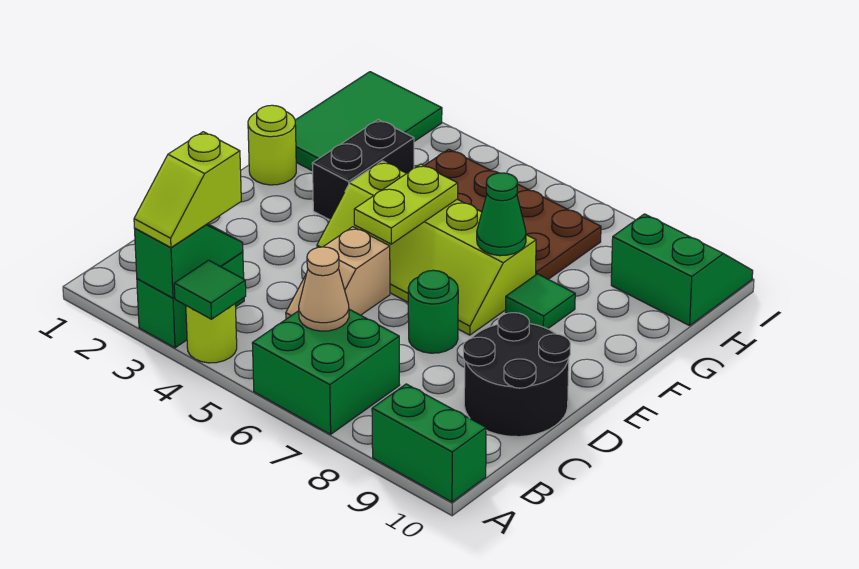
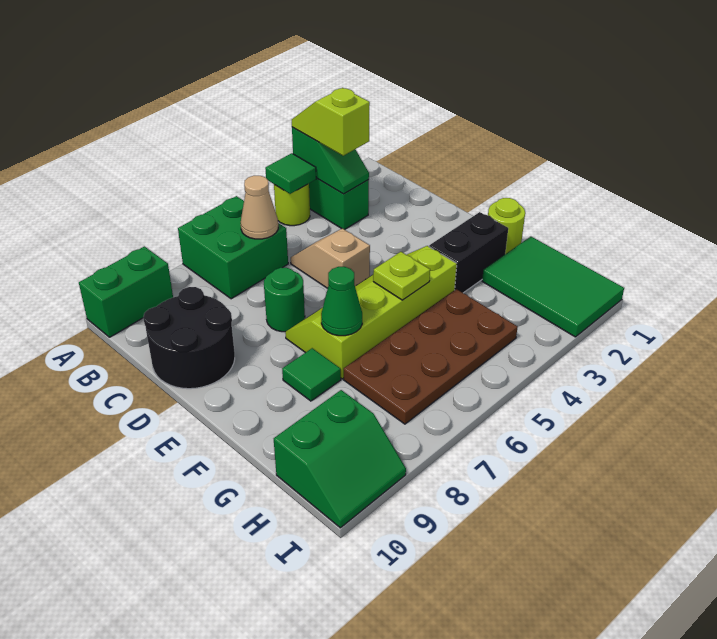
lime 1x2 plate [354,164,458,244] -> lime 1x1 plate [373,252,430,300]
black 1x2 brick [312,120,414,220] -> black 1x2 brick turned to [429,212,508,293]

